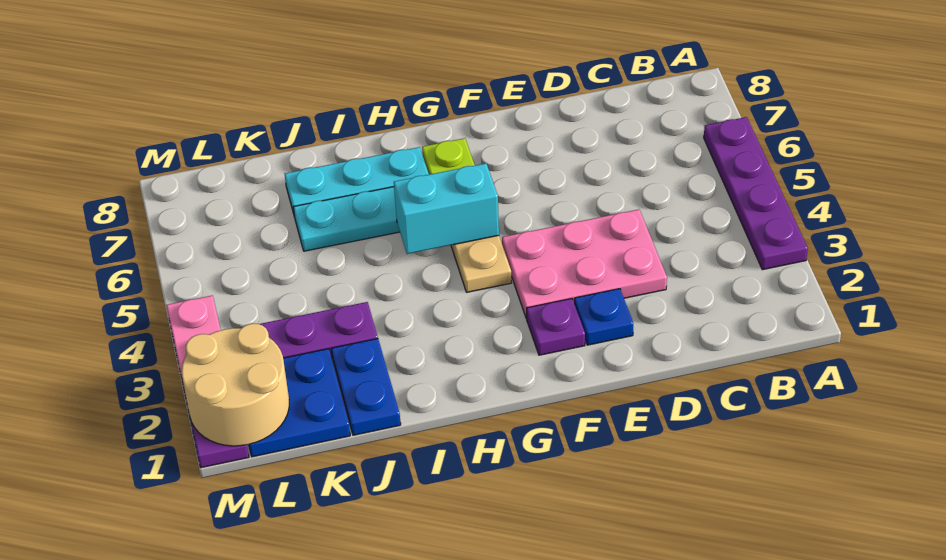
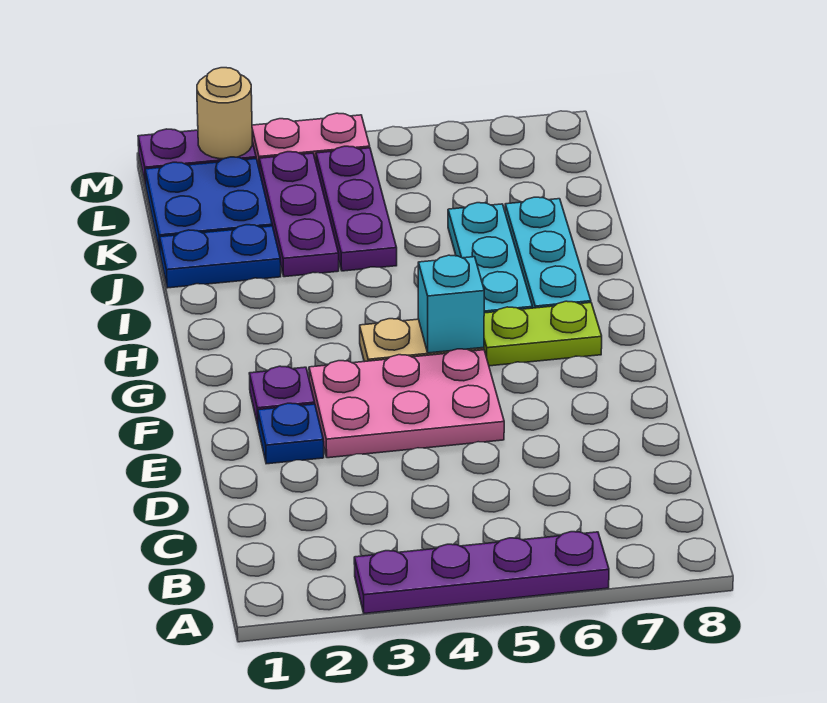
pink 2x3 plate [502,209,667,319] -> pink 2x3 plate turned to [309,349,504,458]
cyan 1x2 brick [394,163,499,254] -> cyan 1x1 brick [418,255,484,353]
none -> purple 1x3 plate [316,146,397,271]
tan 2x2 round brick [182,324,289,446] -> tan 1x1 round brick [197,68,252,159]

